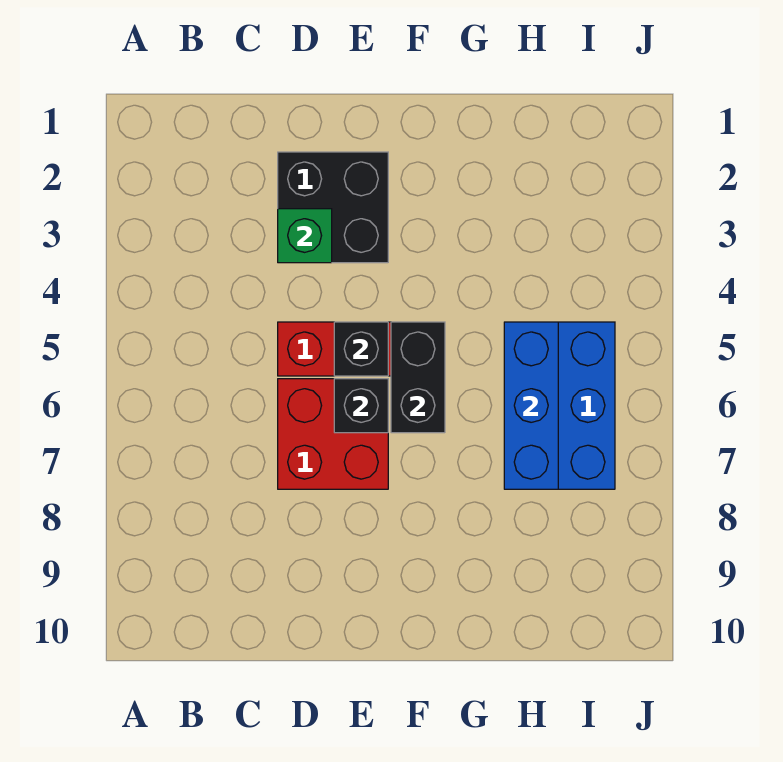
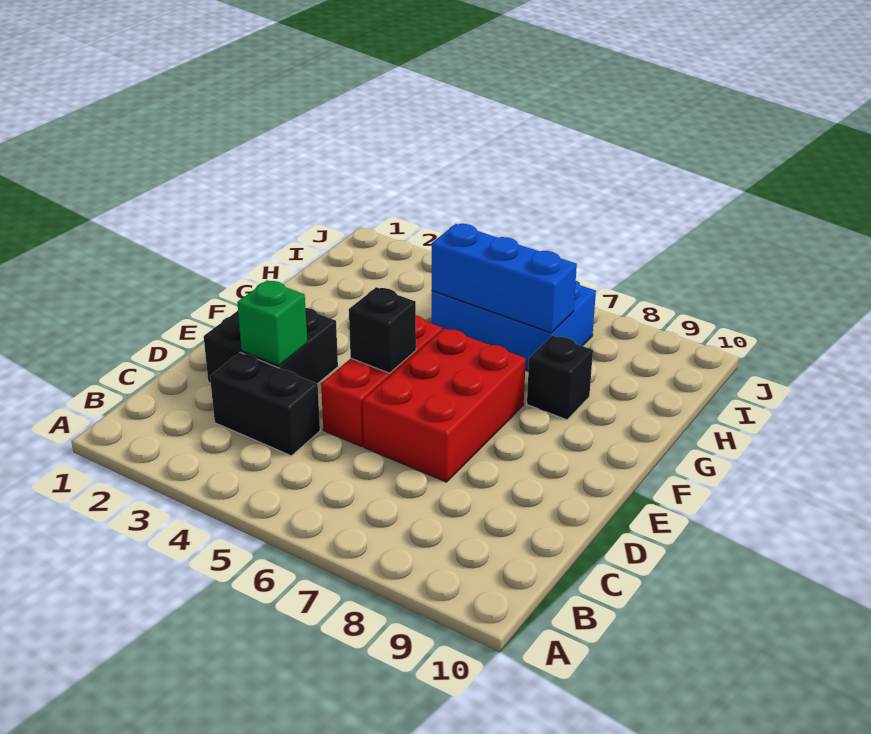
red 2x2 brick [278,379,388,489] -> red 2x3 brick [363,328,526,482]
black 1x1 brick [334,379,388,433] -> black 1x1 brick moved to [527,335,593,420]
black 1x2 brick [391,322,445,433] -> black 1x2 brick moved to [210,353,320,456]

